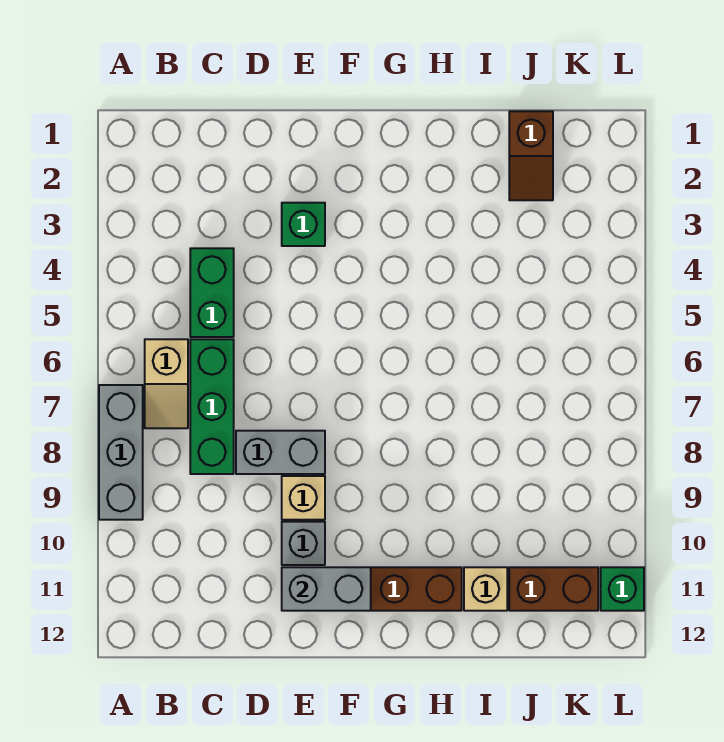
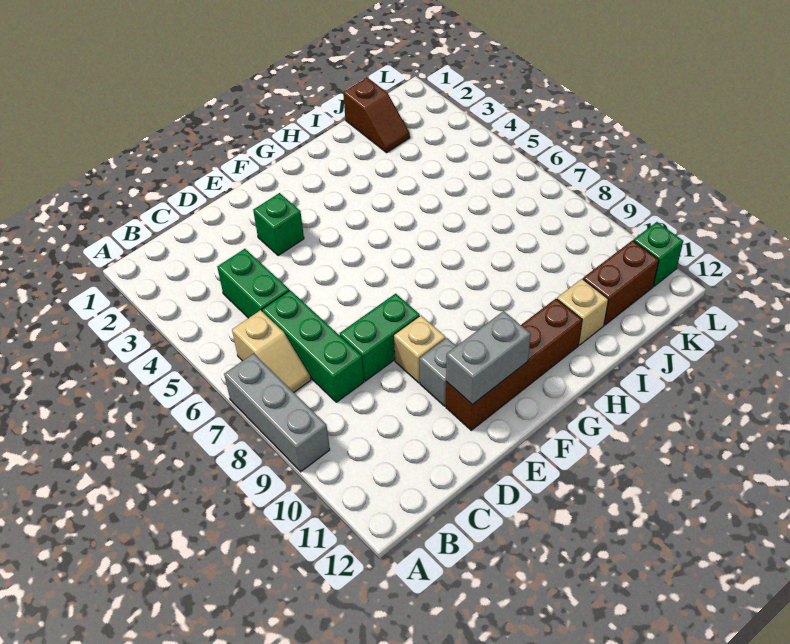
grey 1x2 brick [236,431,325,474] -> green 1x2 brick [340,294,420,381]

